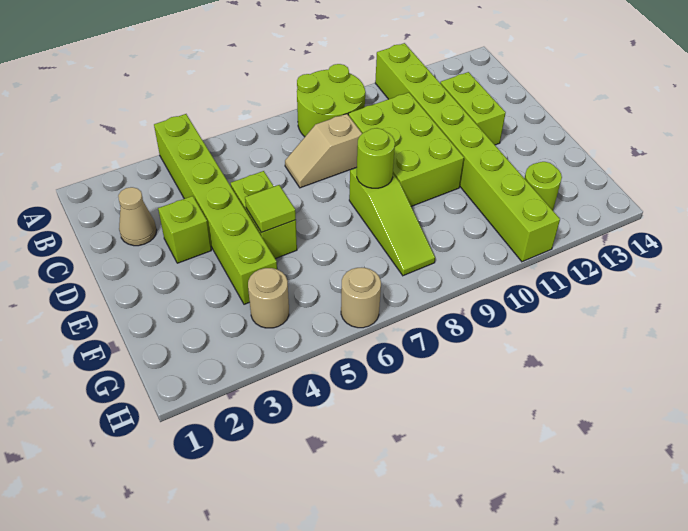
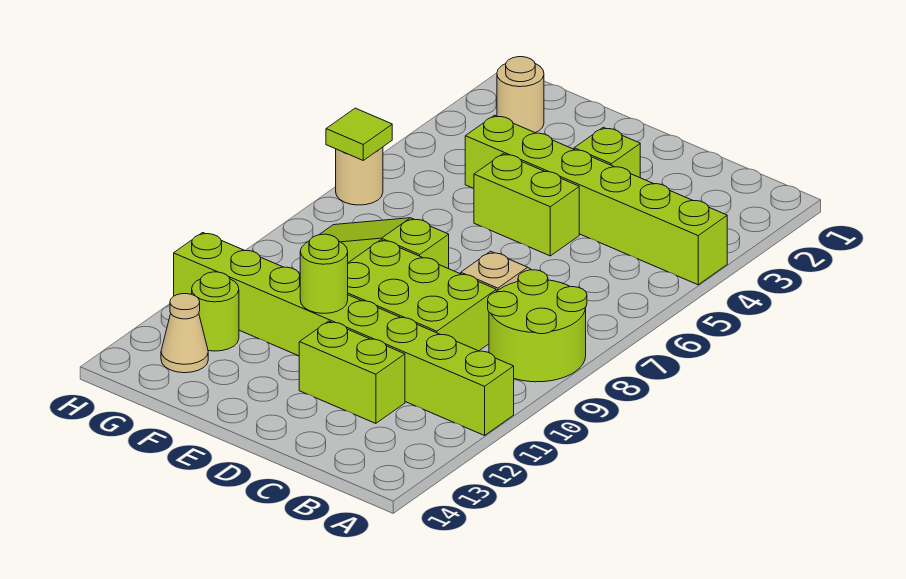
tan 1x1 cone [118,187,157,246] -> tan 1x1 cone moved to [161,294,208,373]
lime 1x1 tile [245,185,296,233] -> lime 1x1 tile moved to [326,108,392,160]
lime 1x1 round brick [356,128,395,188] -> lime 1x1 round brick moved to [300,234,348,314]
tan 1x1 round brick [248,268,289,328] -> tan 1x1 round brick moved to [497,57,544,133]

